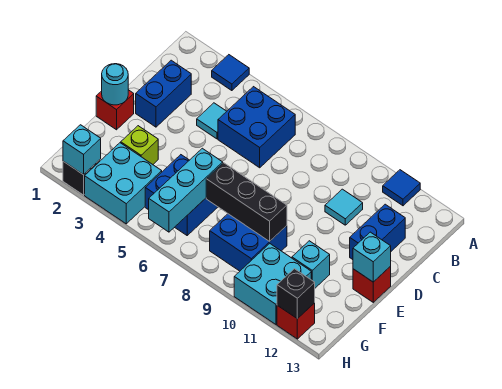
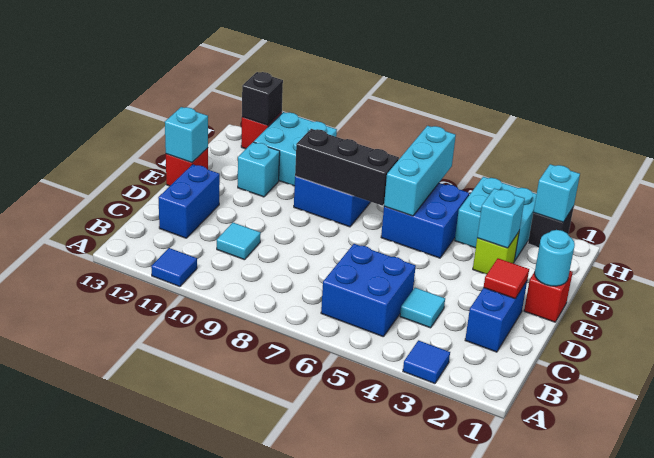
none -> red 1x1 tile [484,258,529,299]
none -> cyan 1x1 brick [477,188,525,248]

